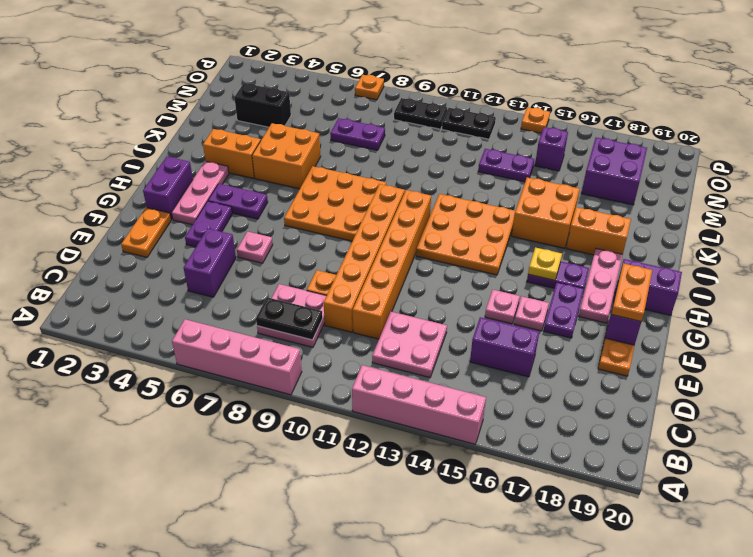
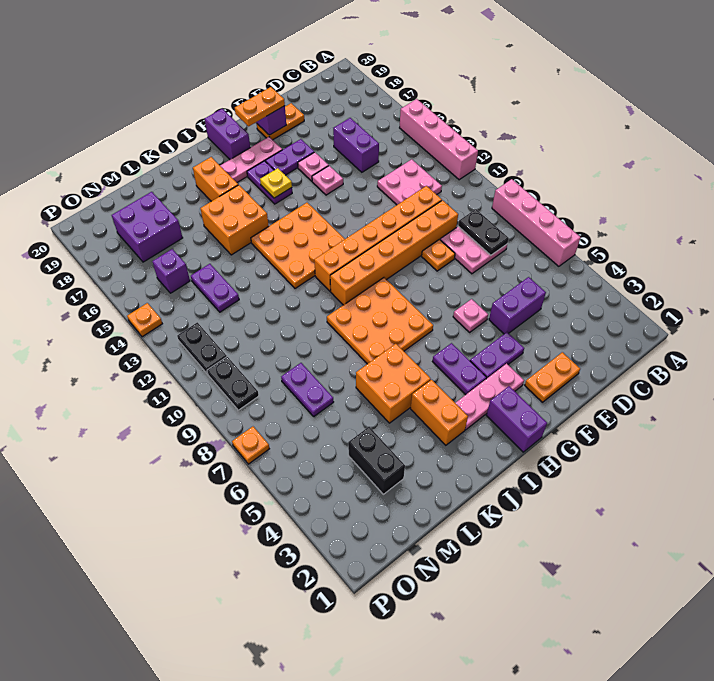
purple 1x2 brick [143,157,193,220] -> purple 1x2 brick turned to [486,386,547,452]

